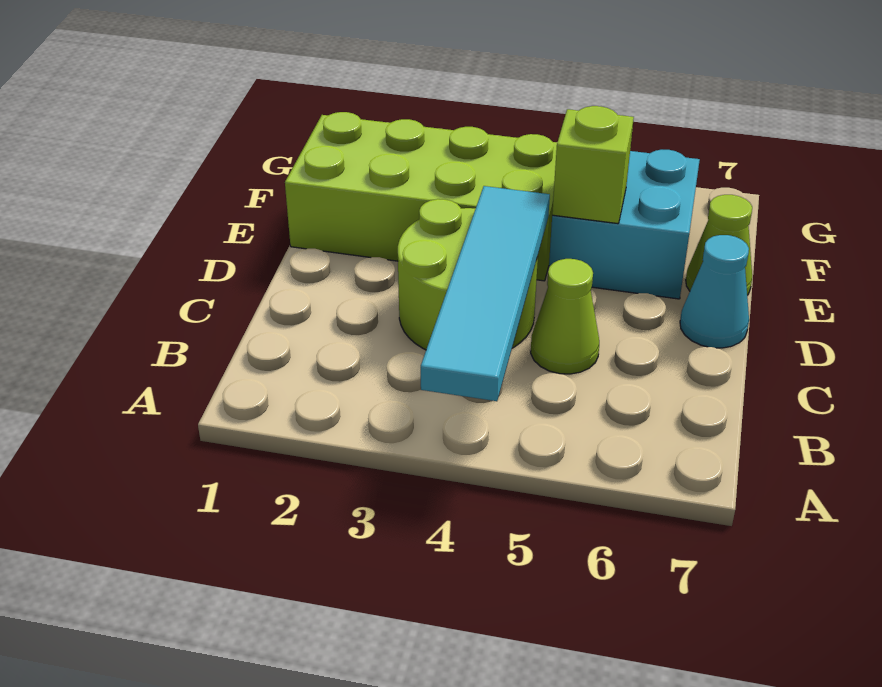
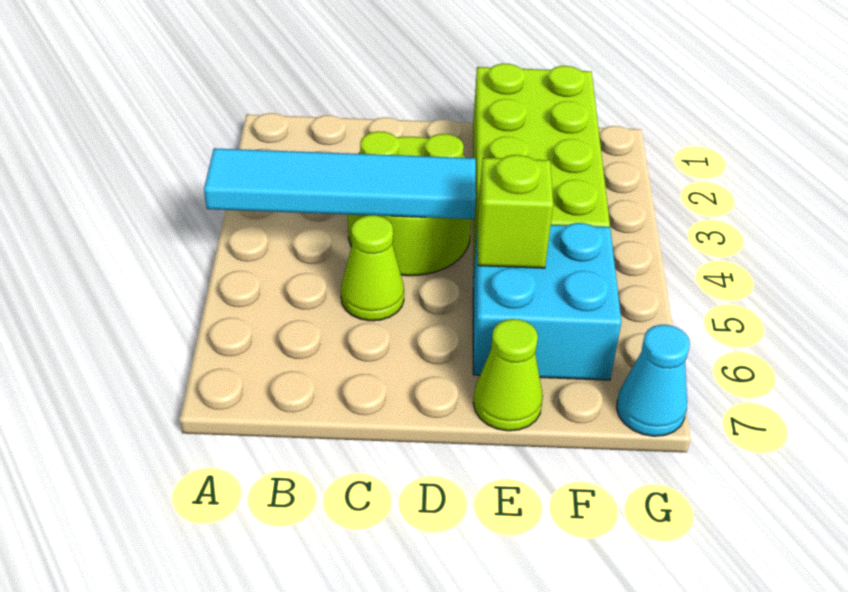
cyan 1x1 cone [680,235,749,348] -> cyan 1x1 cone moved to [617,325,690,436]

